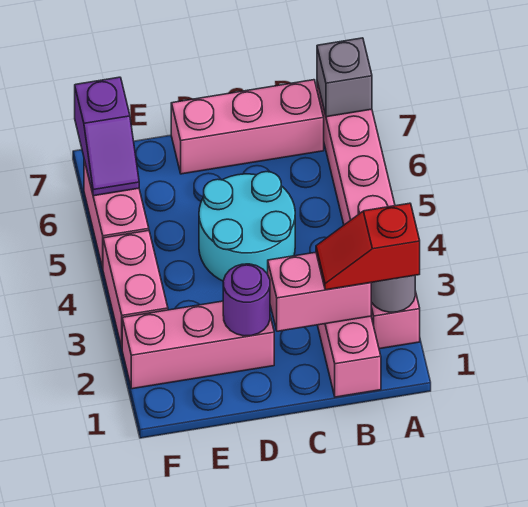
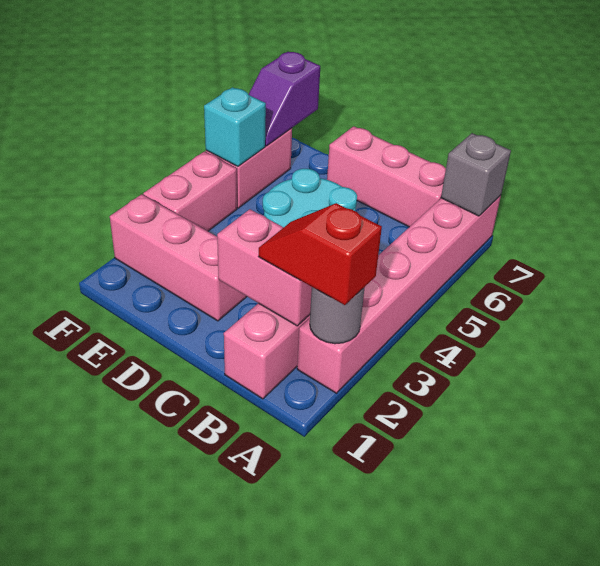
purple 1x1 round brick [223,264,270,336] -> none
none -> cyan 1x1 brick [204,87,266,166]

